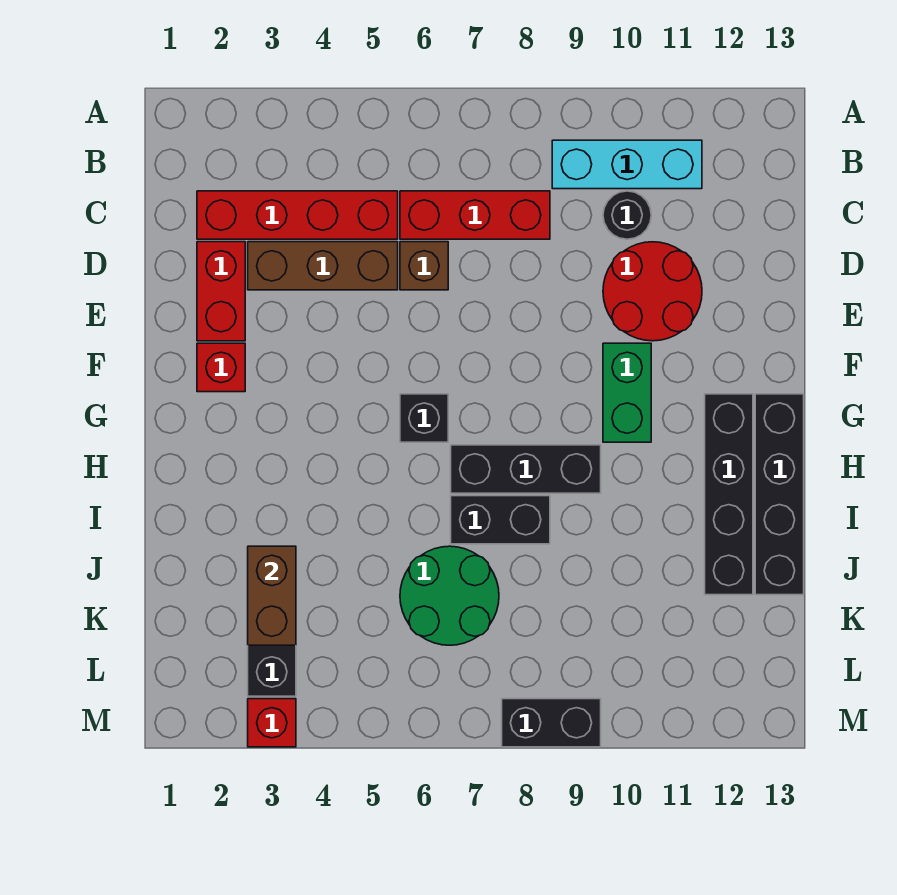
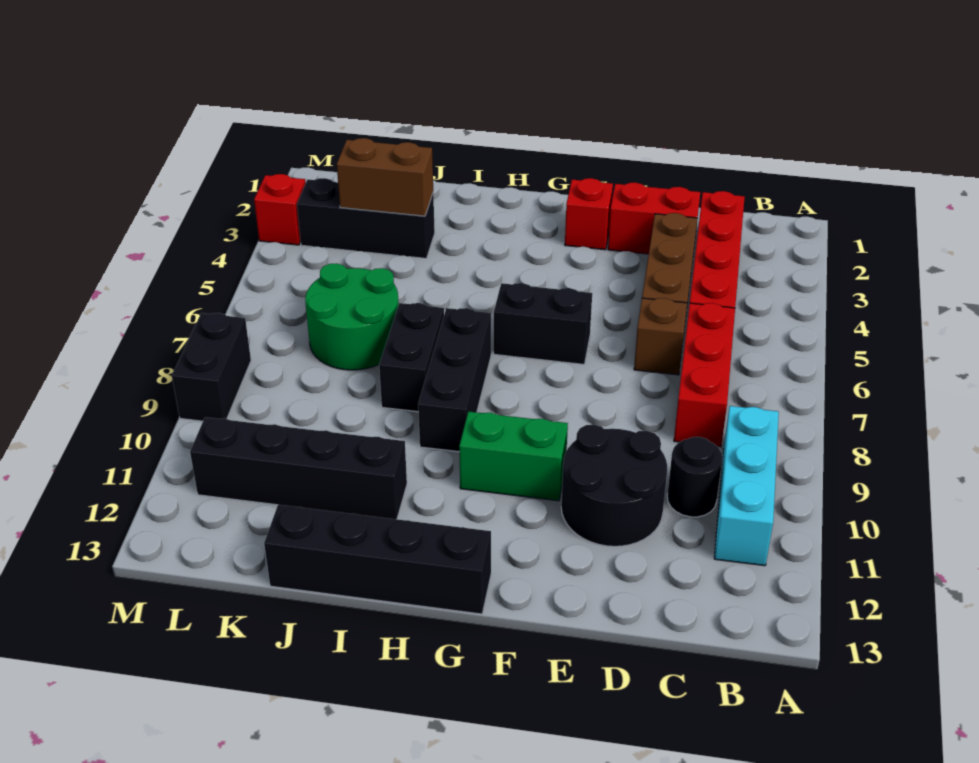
red 2x2 round brick [603,242,702,341] -> black 2x2 round brick [561,425,667,546]
black 1x1 brick [400,394,448,442] -> black 1x2 brick [494,283,592,364]
black 1x4 brick [705,394,753,595] -> black 1x4 brick moved to [190,417,407,519]

